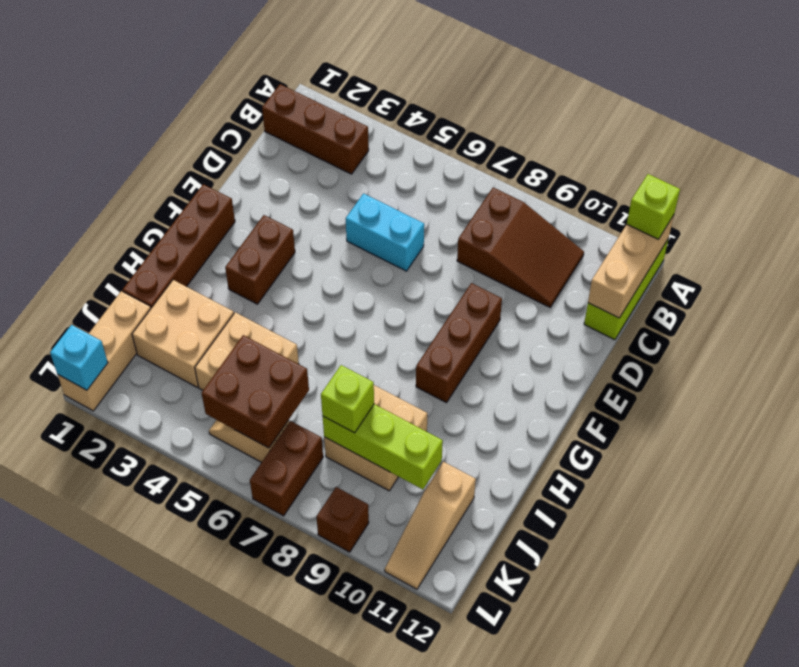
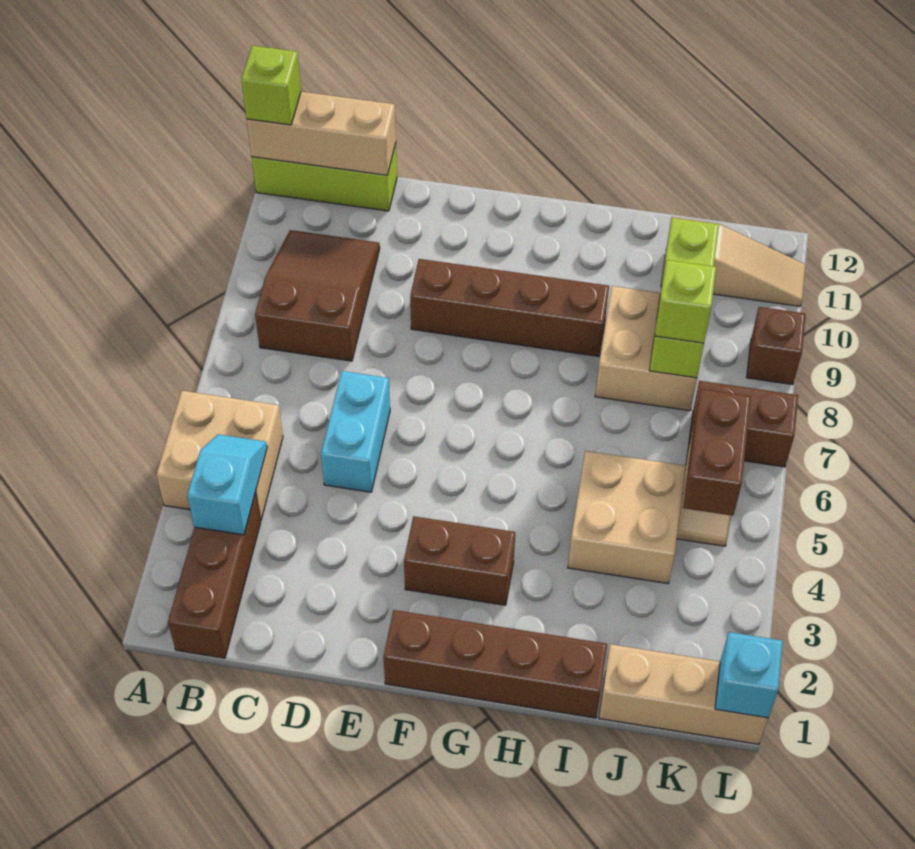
none -> cyan 1x2 slope [187,434,267,535]
brown 1x3 brick [416,283,502,403] -> brown 1x4 brick [410,259,609,356]
tan 2x2 brick [132,280,234,387] -> tan 2x2 brick moved to [156,391,283,521]
brown 2x2 brick [202,335,309,448] -> brown 1x2 brick [683,389,751,516]

